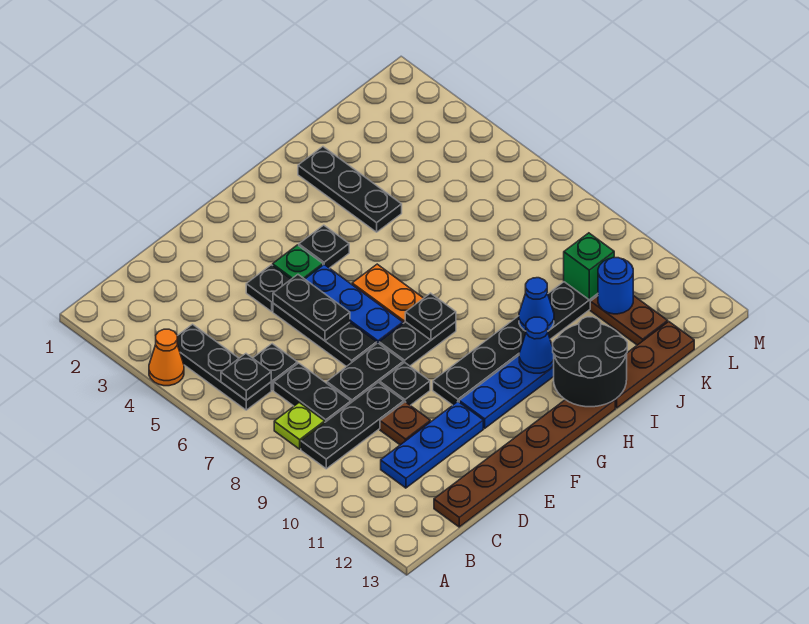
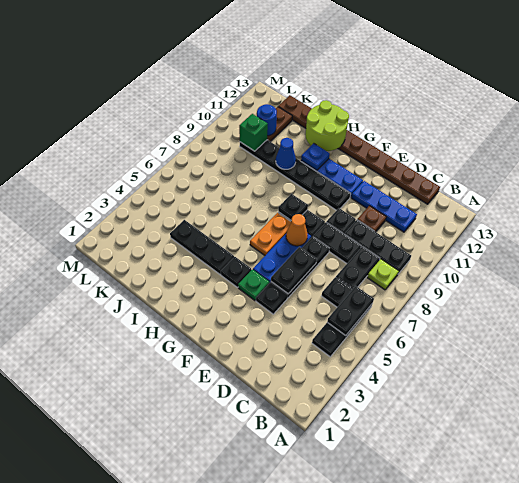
orange 1x1 cone [149,329,184,386] -> orange 1x1 cone moved to [286,214,308,246]
black 1x1 plate [221,354,271,400] -> black 1x2 plate [327,286,374,336]
blue 1x1 cone [519,317,554,373] -> blue 1x1 plate [301,143,330,170]
black 2x2 round brick [553,317,627,407] -> lime 2x2 round brick [305,100,349,151]
black 1x3 plate [298,147,402,232] -> black 1x3 plate turned to [170,220,234,274]

